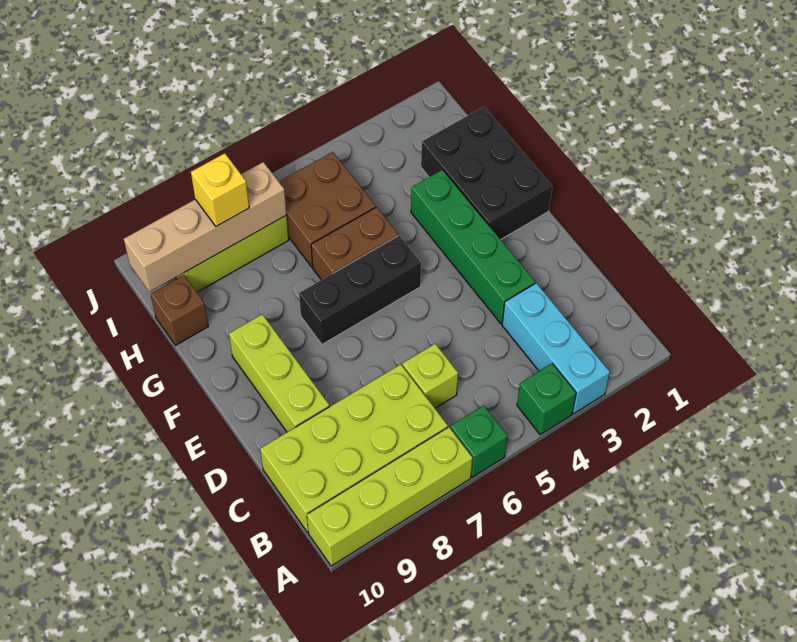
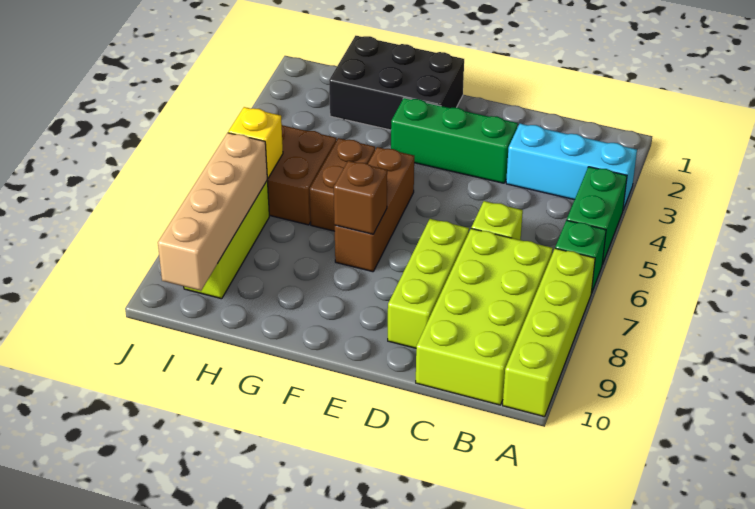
green 1x1 brick [517,364,576,435] -> green 1x2 brick [567,167,627,265]
green 1x4 brick [411,170,535,324] -> green 1x3 brick [391,98,518,183]
lime 1x3 brick [229,314,329,432] -> lime 1x3 brick turned to [388,219,469,348]
black 1x3 brick [299,235,421,344] -> brown 1x3 brick [335,147,414,272]
brown 1x1 brick [151,275,208,345] -> brown 1x1 brick moved to [334,161,387,234]
yellow 1x1 brick [191,153,249,226] -> yellow 1x1 brick moved to [228,107,283,178]

